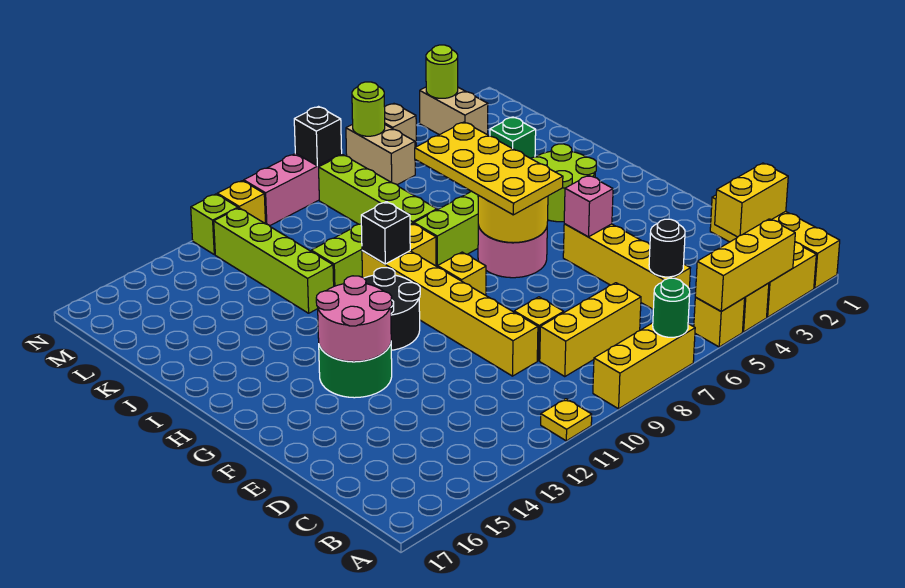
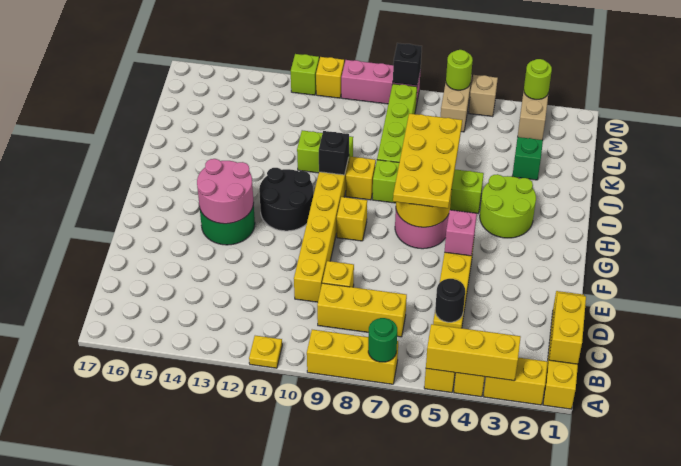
yellow 1x2 brick [715,163,788,237] -> yellow 1x2 brick turned to [549,293,586,364]
lime 1x4 brick [214,208,334,313] -> none

